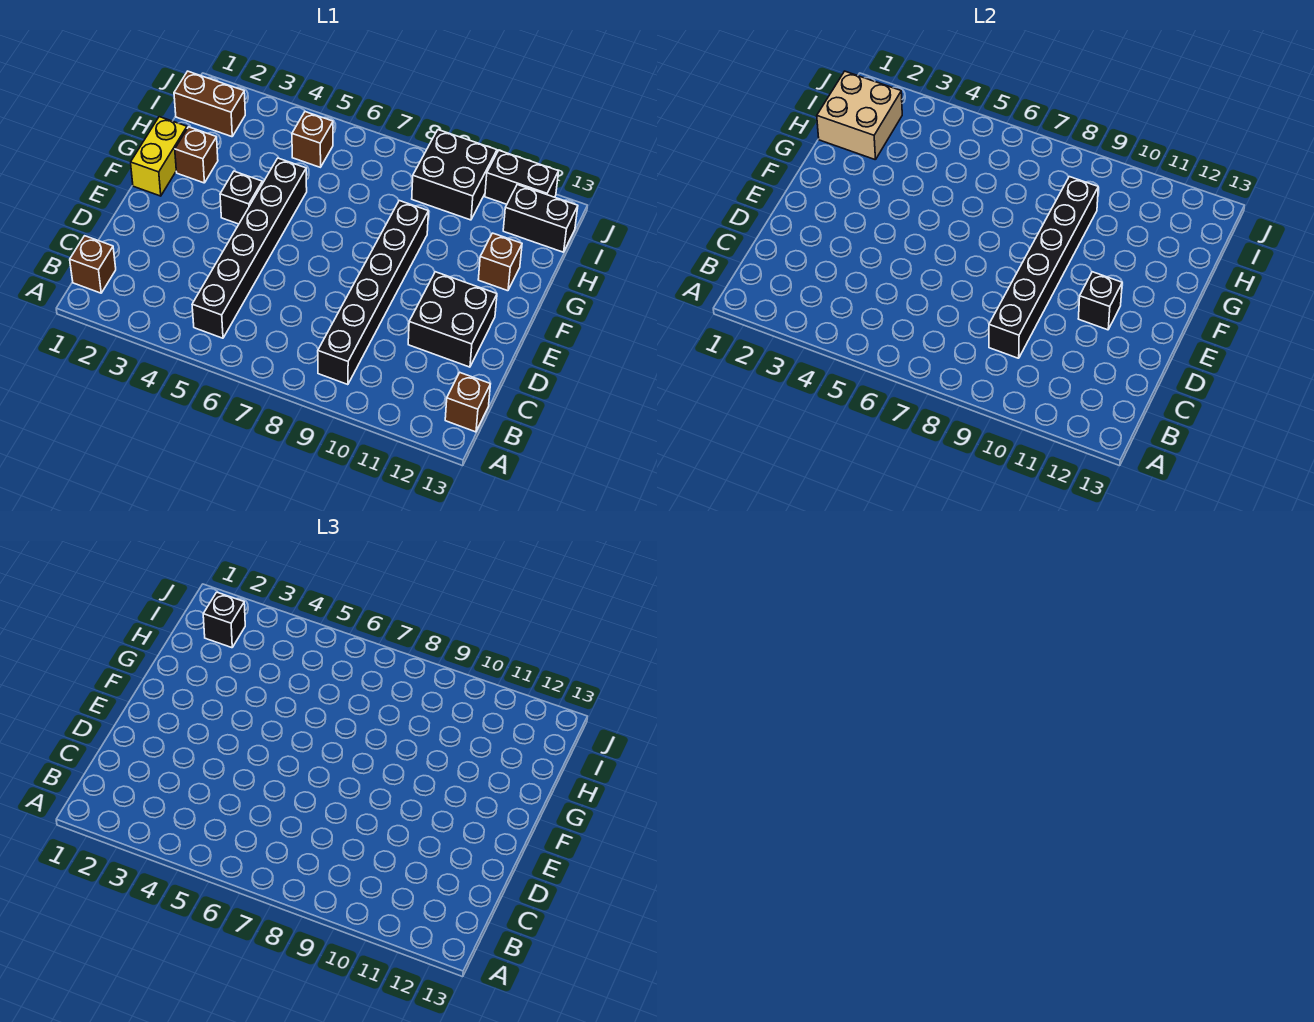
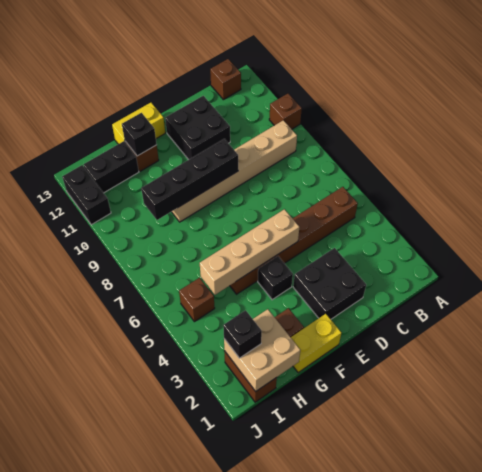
brown 1x1 brick [70,236,116,293] -> brown 1x1 brick moved to [269,94,302,129]
black 1x6 brick [192,158,307,338] -> brown 1x6 brick [230,187,358,294]
black 1x6 brick [318,201,428,385] -> tan 1x6 brick [172,120,297,222]
black 1x6 brick [989,177,1098,358] -> black 1x4 brick [141,139,238,220]
none -> tan 1x4 brick [200,209,299,295]
black 1x1 brick [1078,272,1122,330] -> black 1x1 brick moved to [122,113,157,156]
none -> yellow 1x2 brick [112,103,165,144]
black 2x2 brick [412,130,497,220] -> black 2x2 brick moved to [293,248,366,319]
black 1x2 brick [503,185,578,252] -> black 1x2 brick turned to [83,141,139,193]

